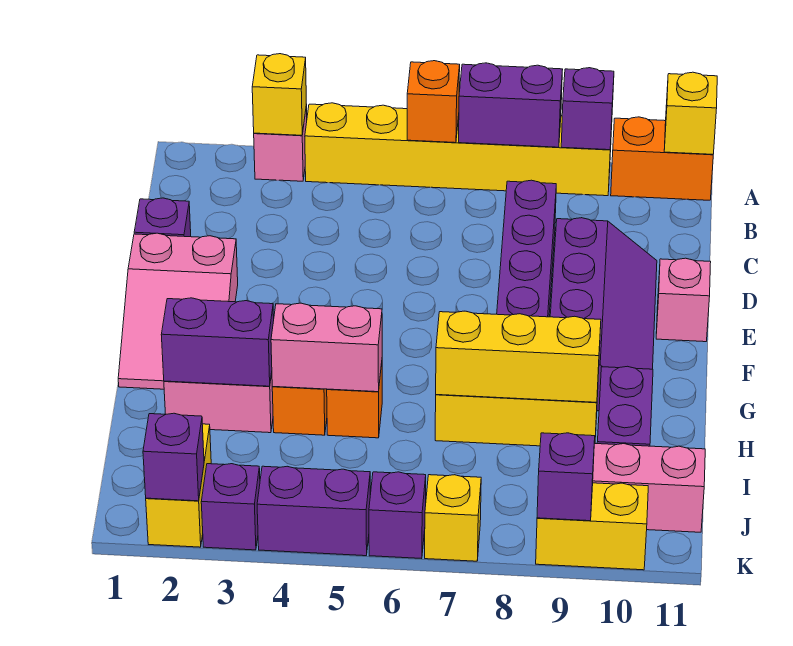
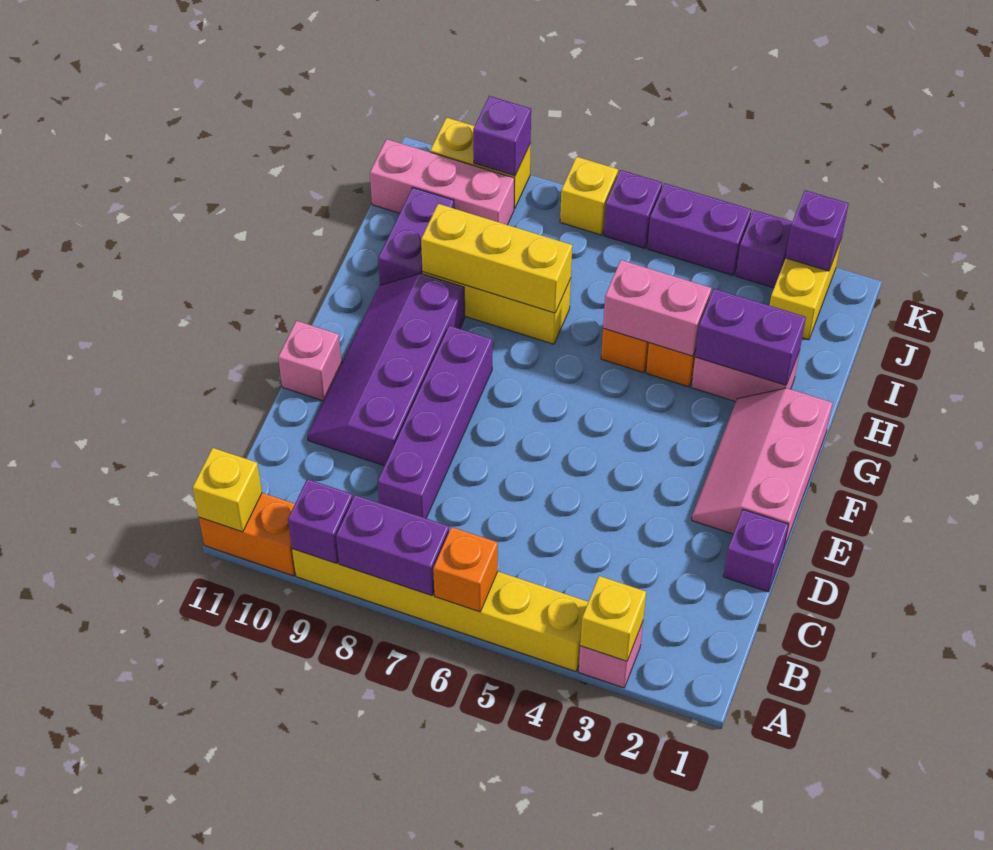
pink 2x3 slope [118,233,238,389] -> pink 2x3 slope turned to [692,388,832,548]

